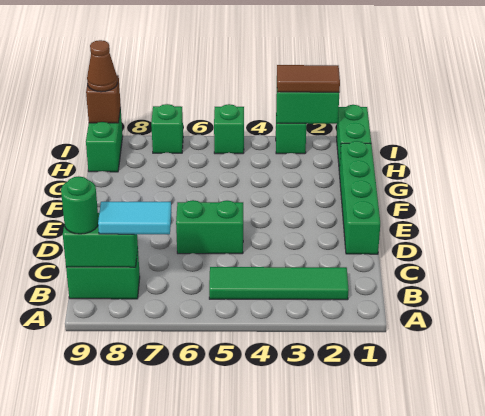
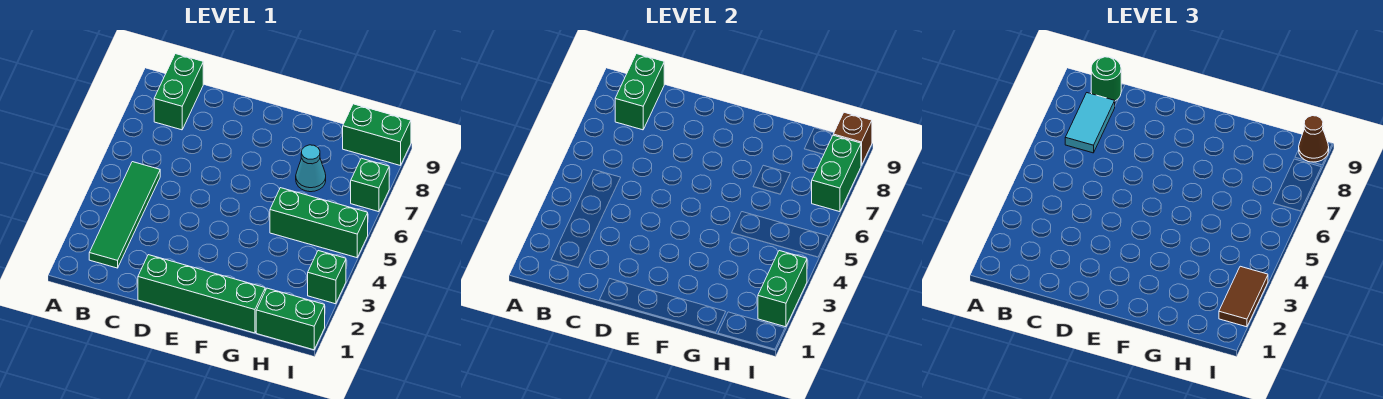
green 1x2 brick [176,200,243,254] -> green 1x2 brick moved to [812,135,861,212]
none -> cyan 1x1 cone [296,145,326,192]
green 1x1 brick [214,104,244,154] -> green 1x3 brick [270,188,368,258]

